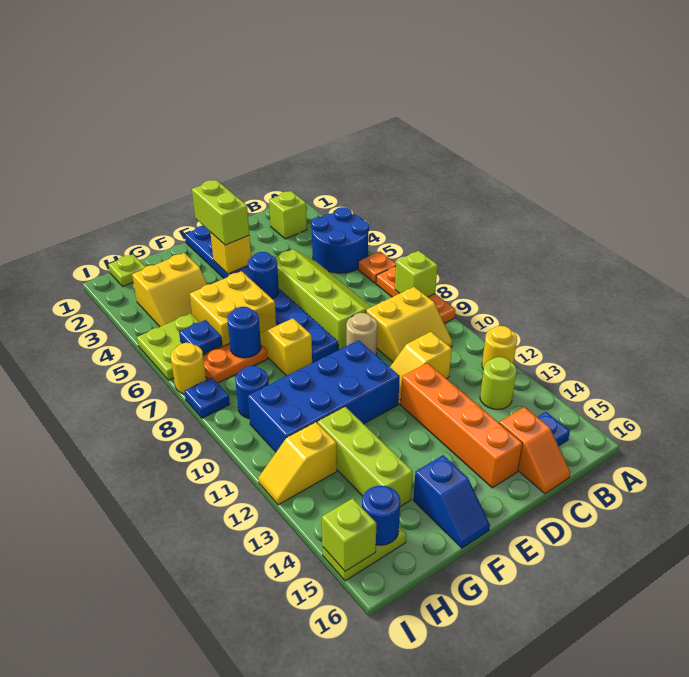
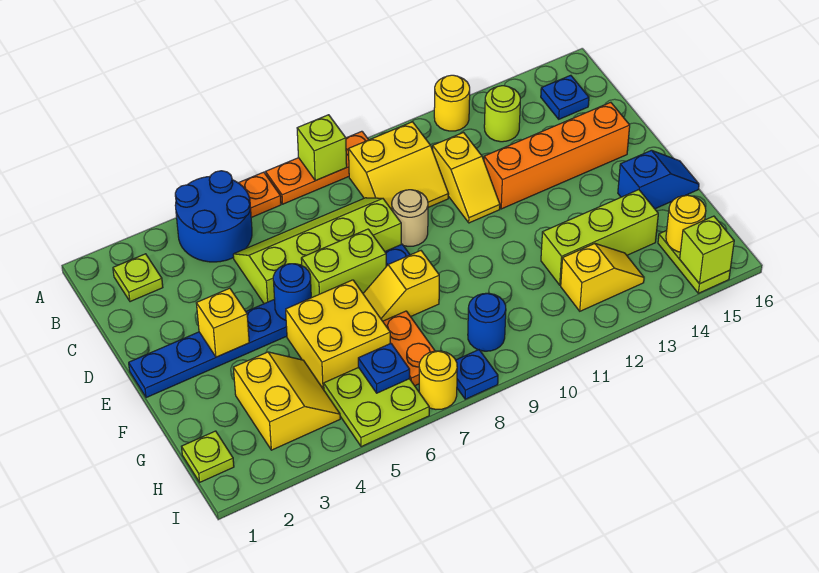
lime 1x1 brick [269,191,307,239] -> lime 1x1 plate [113,254,163,302]
yellow 2x2 slope [366,287,452,362] -> yellow 2x2 slope turned to [349,122,449,210]
orange 1x2 slope [499,407,570,494] -> none
lime 1x2 brick [192,180,249,245] -> lime 1x2 brick moved to [301,229,386,298]
blue 2x4 brick [248,340,400,452] -> none
blue 1x1 round brick [227,307,261,358] -> none
yellow 1x2 slope [258,422,337,505] -> yellow 1x2 slope turned to [561,244,644,311]
blue 1x1 round brick [362,486,400,545] -> yellow 1x1 round brick [666,195,706,252]

